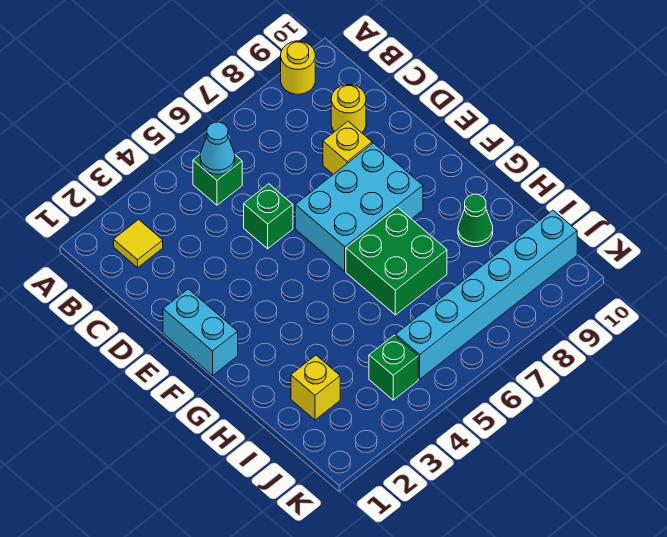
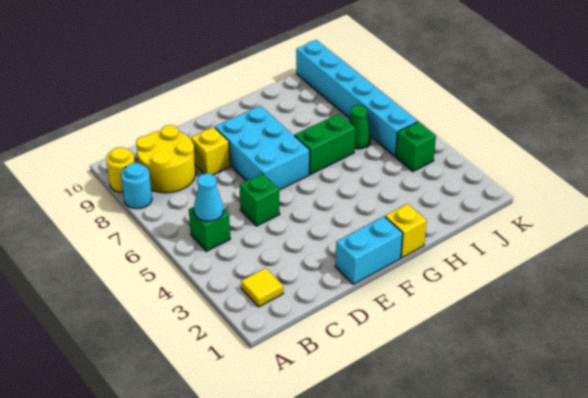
none -> cyan 1x1 round brick [121,163,152,209]
yellow 1x1 round brick [331,85,366,133] -> yellow 2x2 round brick [136,125,196,193]
green 2x2 brick [346,207,447,315] -> green 1x2 brick [294,114,355,174]
green 1x1 cone [458,194,493,247] -> green 1x1 cone moved to [349,105,371,149]
yellow 1x1 brick [291,355,340,420] -> yellow 1x1 brick moved to [385,204,427,258]

